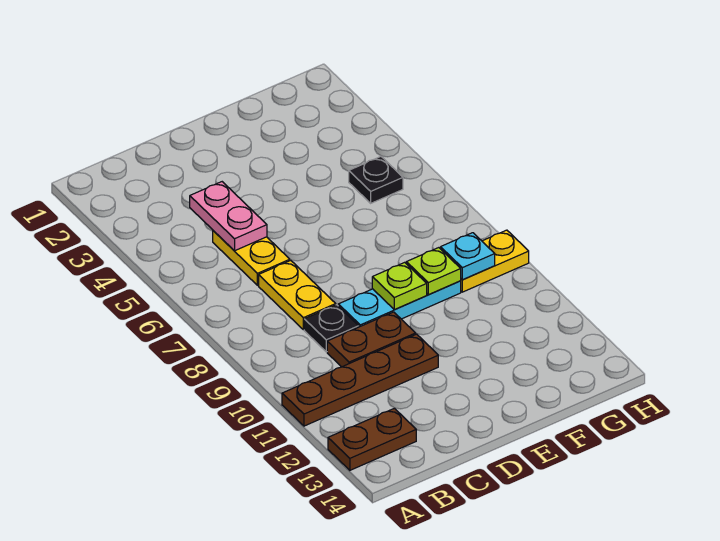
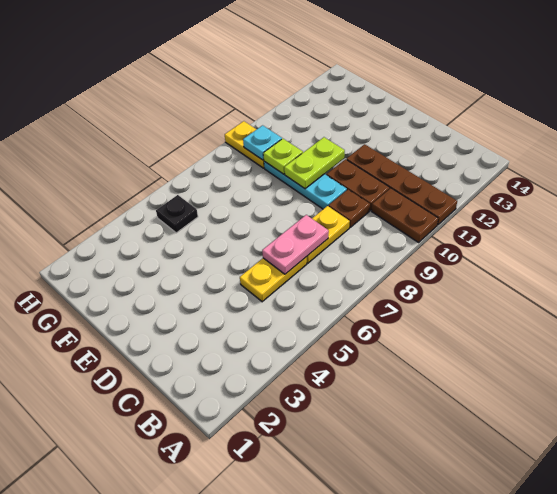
brown 1x2 plate [328,408,416,470] -> brown 1x2 plate moved to [371,188,438,242]
pink 1x2 plate [190,182,267,251] -> pink 1x2 plate moved to [262,215,329,274]
black 1x1 plate [304,305,359,352] -> brown 1x1 plate [329,190,370,227]
lime 1x1 plate [372,262,427,309] -> lime 1x2 plate [284,137,345,189]

